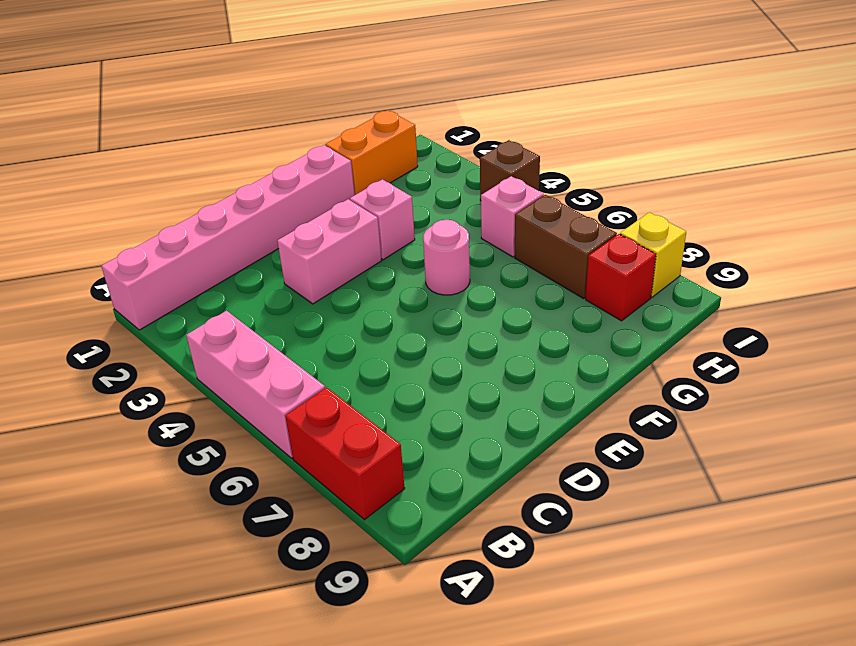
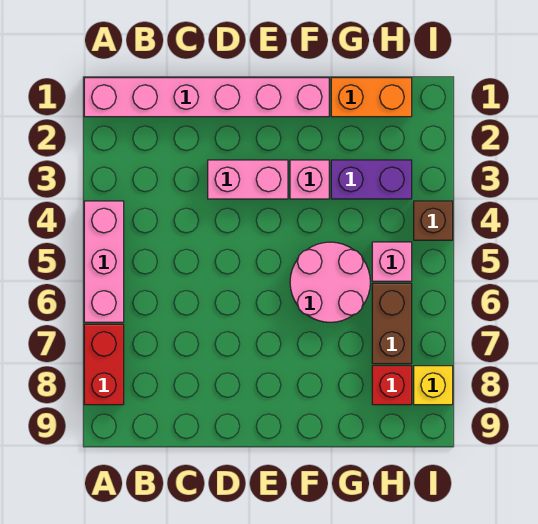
pink 1x1 round brick [423,220,470,295] -> pink 2x2 round brick [290,242,370,322]
none -> purple 1x2 brick [331,160,412,199]

